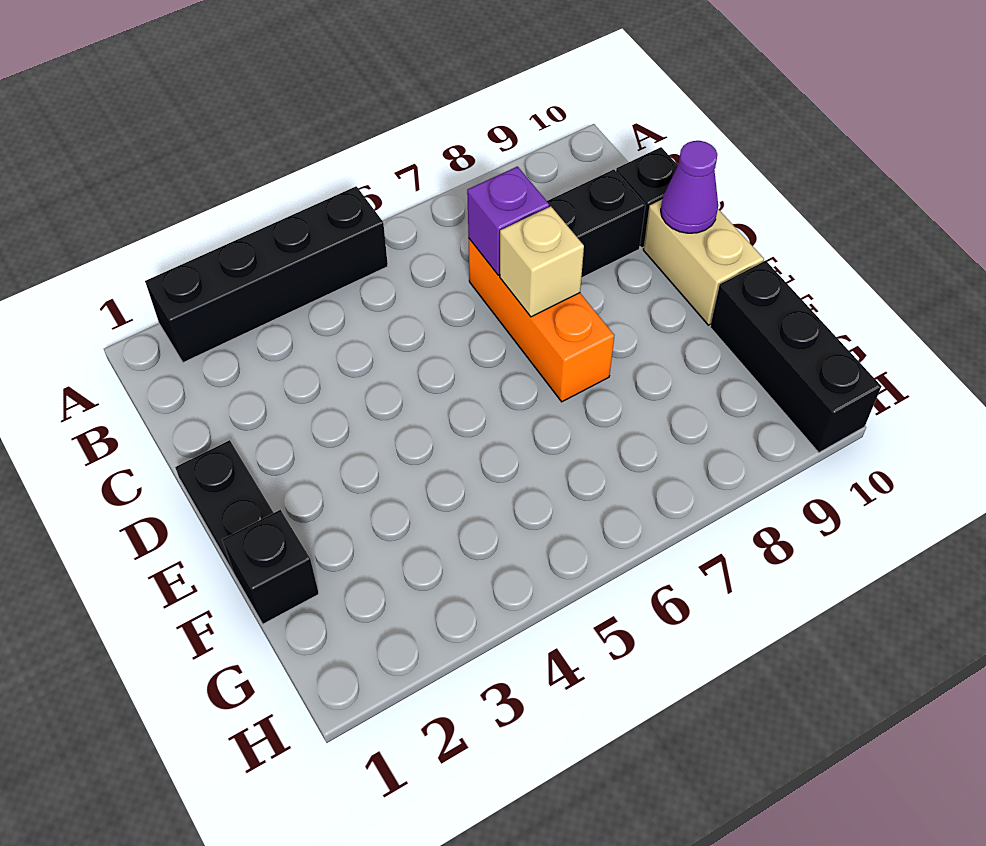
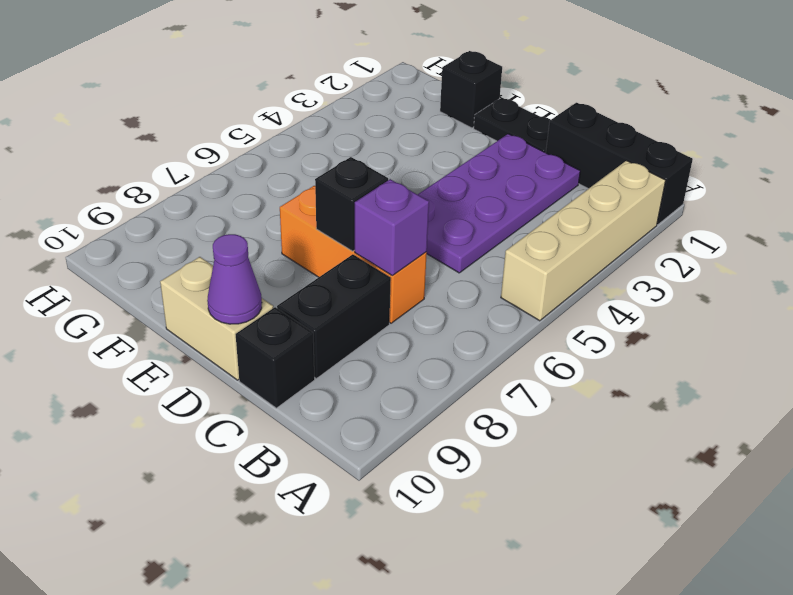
black 1x4 brick [145,186,388,363] -> tan 1x4 brick [501,161,666,321]
none -> purple 2x4 plate [418,134,580,273]
tan 1x1 brick [500,206,584,317] -> black 1x1 brick [315,157,388,251]
black 1x3 brick [710,261,881,453] -> black 1x3 brick moved to [546,103,693,225]

